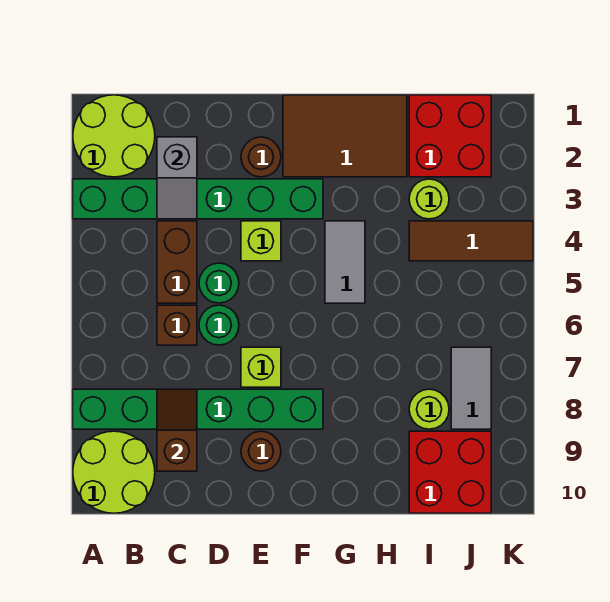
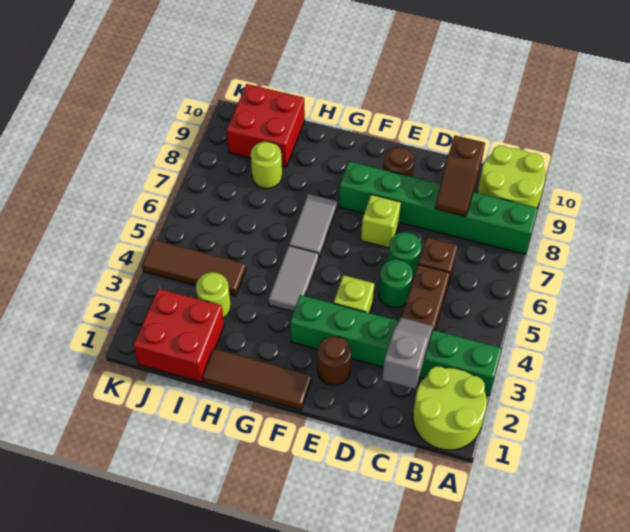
brown 2x3 tile [283,95,407,177] -> brown 1x3 tile [202,349,311,410]
grey 1x2 tile [451,347,491,429] -> grey 1x2 tile moved to [289,194,337,257]

